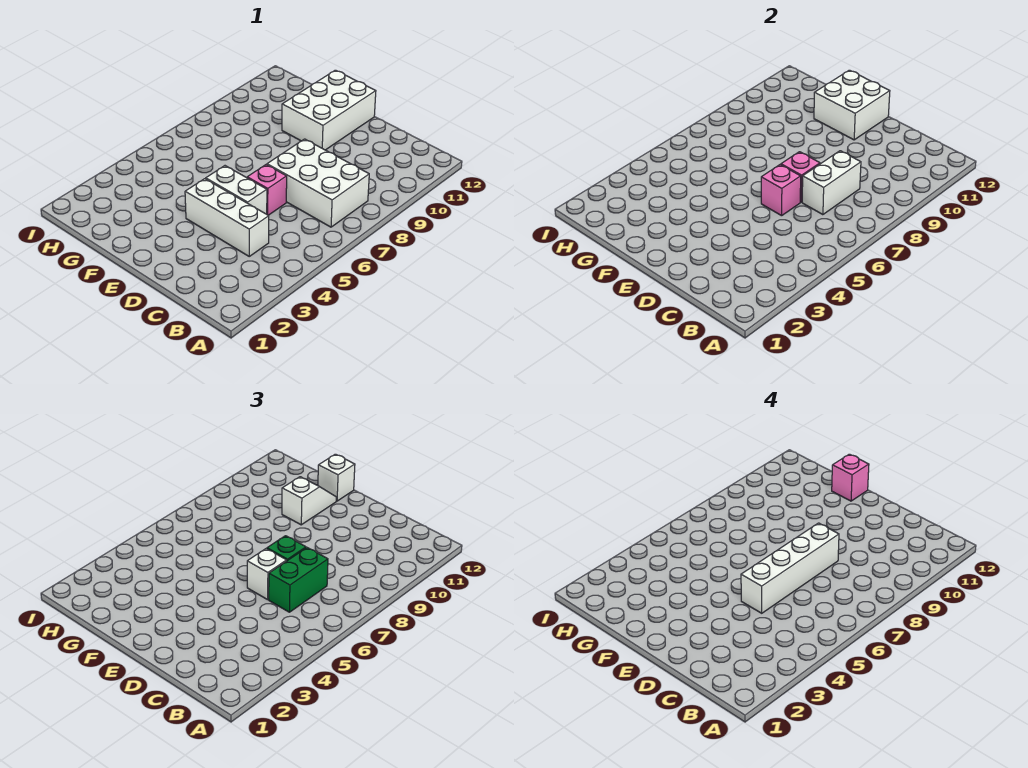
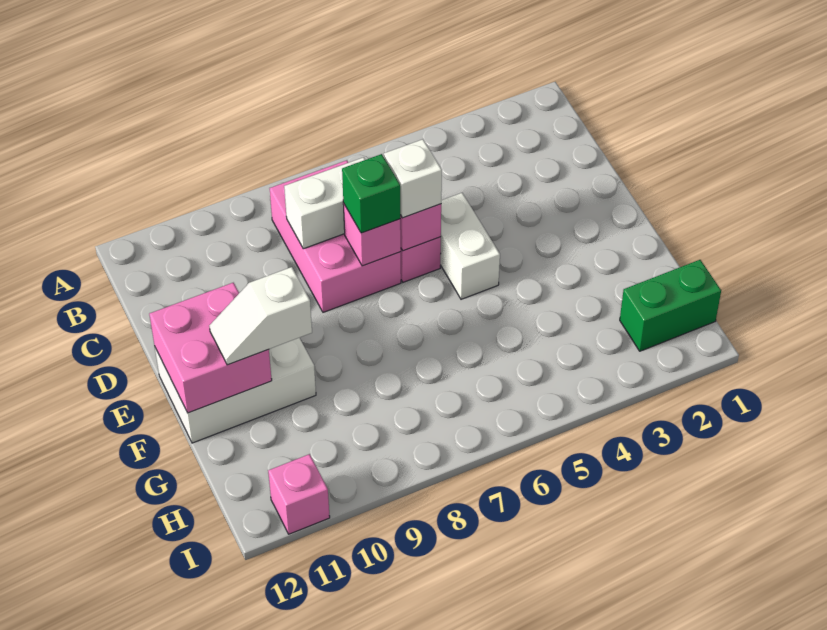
white 2x3 brick [267,139,369,227] -> pink 2x3 brick [270,160,401,312]
white 1x3 brick [185,179,269,256] -> none
green 1x2 brick [269,548,328,612] -> green 1x2 brick moved to [620,260,721,351]
white 1x4 brick [741,523,839,613] -> none
white 2x2 brick [814,70,890,140] -> pink 2x2 brick [149,283,272,413]
white 1x1 brick [318,454,355,501] -> none
pink 1x1 brick [832,454,869,501] -> pink 1x1 brick moved to [268,454,330,534]

